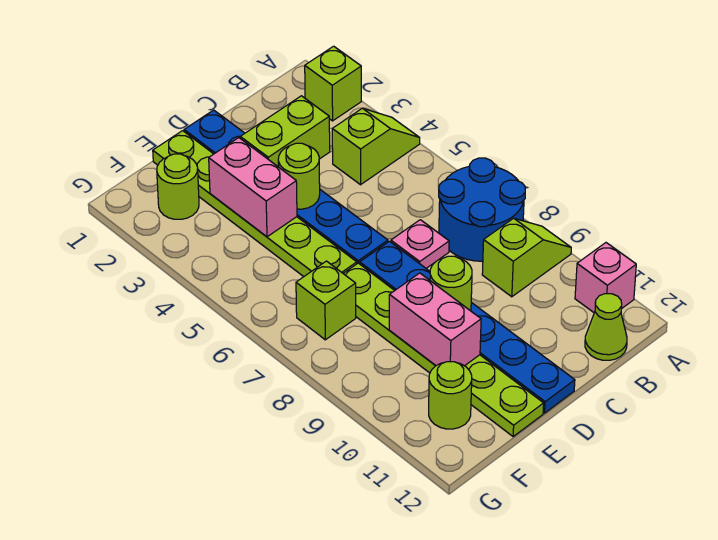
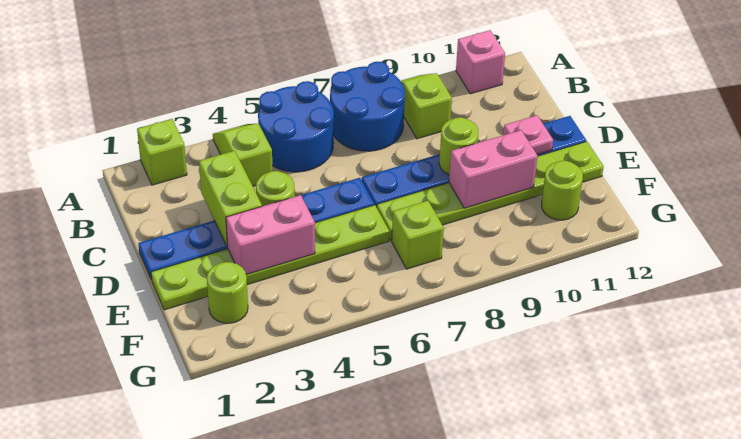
none -> blue 2x2 round brick [258,81,334,172]
lime 1x1 cone [585,294,627,360] -> none
pink 1x1 plate [391,220,449,268] -> pink 1x1 plate moved to [503,115,553,154]

